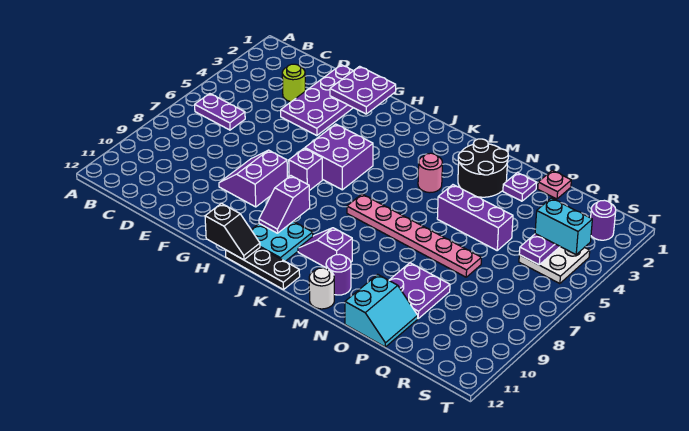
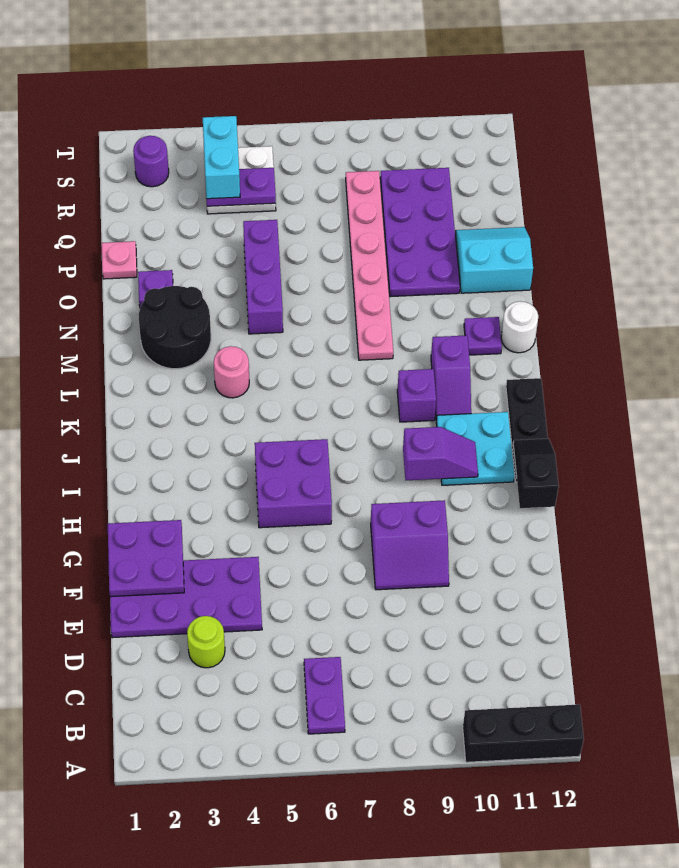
none -> black 1x3 brick [463,704,584,762]
purple 1x1 brick [289,148,322,191] -> purple 1x1 brick moved to [397,369,436,422]
pink 1x6 plate [347,194,481,277] -> pink 1x6 plate moved to [346,171,393,360]
purple 1x1 round brick [326,254,351,295] -> purple 1x1 plate [464,317,502,355]
purple 2x2 plate [389,263,450,318] -> purple 2x4 plate [380,168,460,297]

